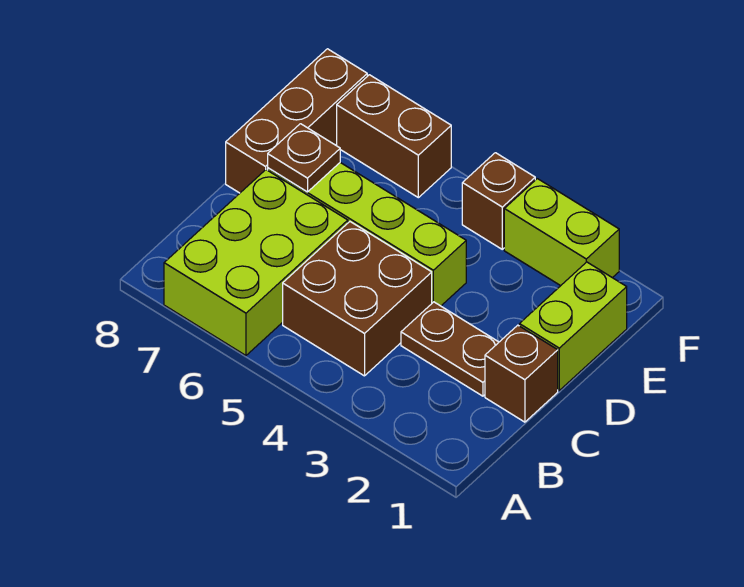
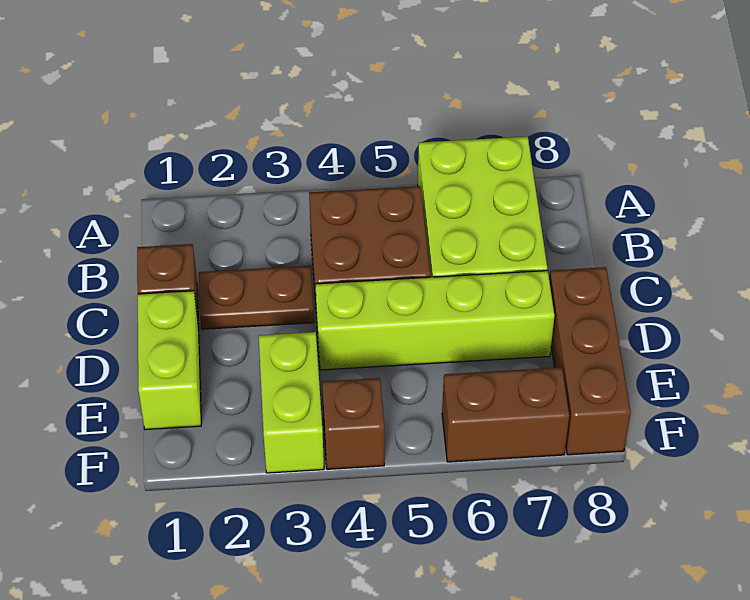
brown 1x1 plate [268,124,340,192] -> none
lime 1x2 brick [504,179,619,286] -> lime 1x2 brick turned to [259,332,324,473]

